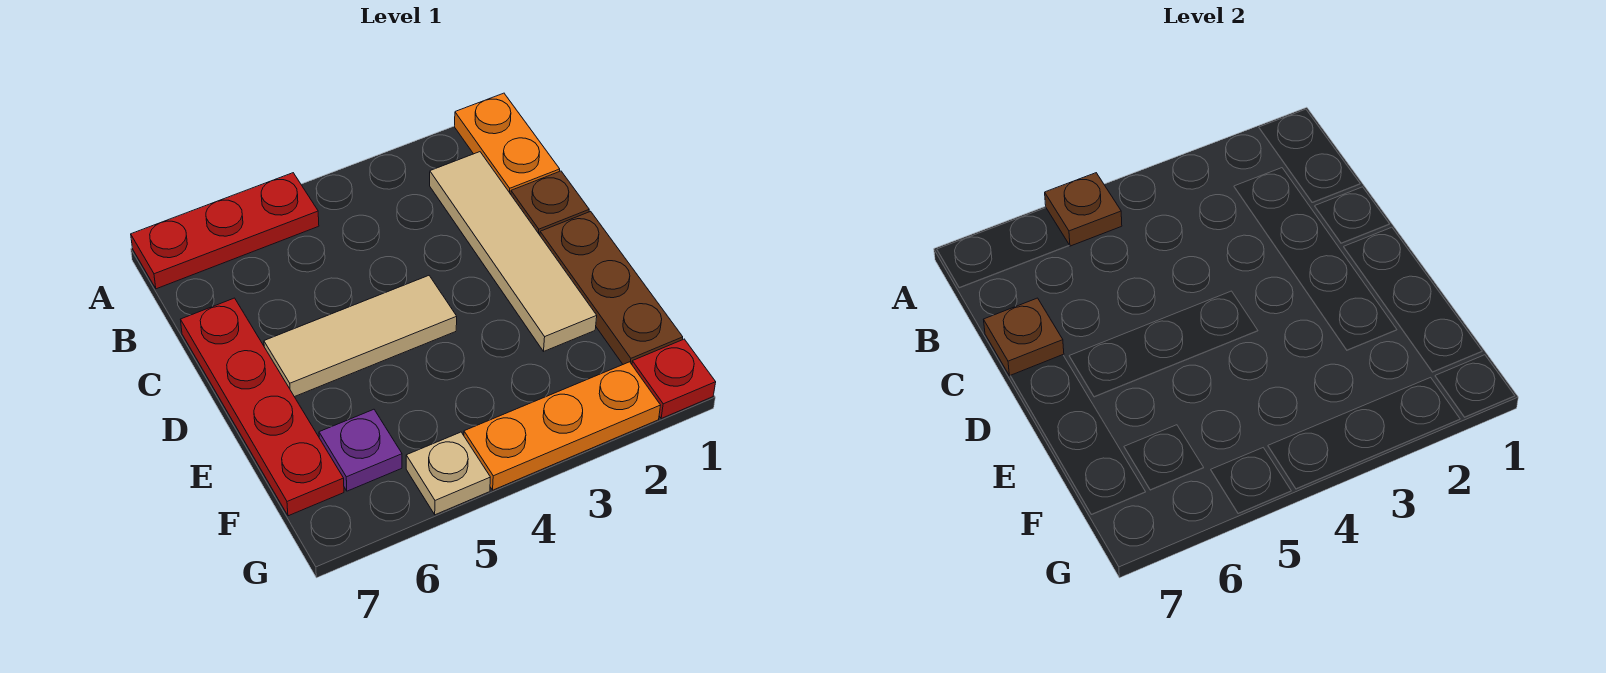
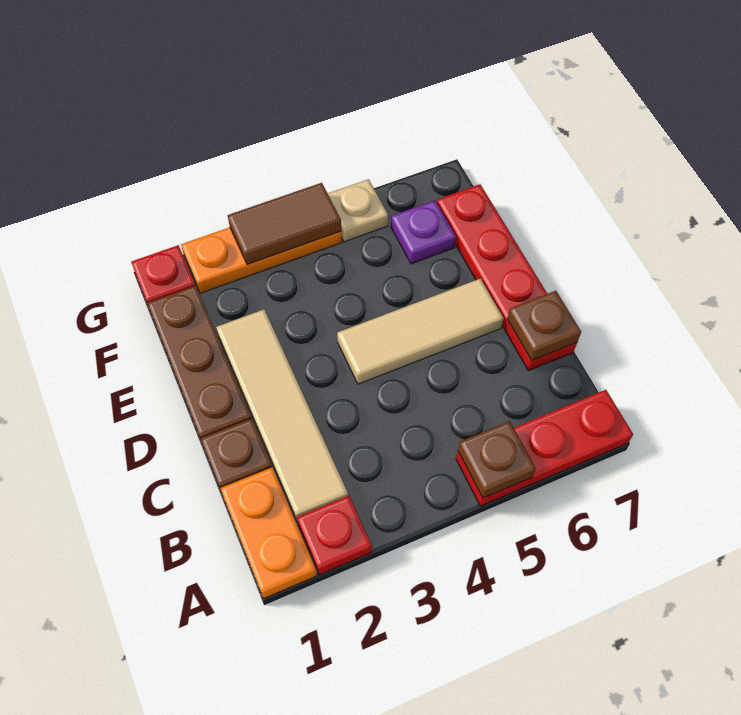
none -> red 1x1 plate [297,496,372,575]
none -> brown 1x2 tile [228,183,341,265]

